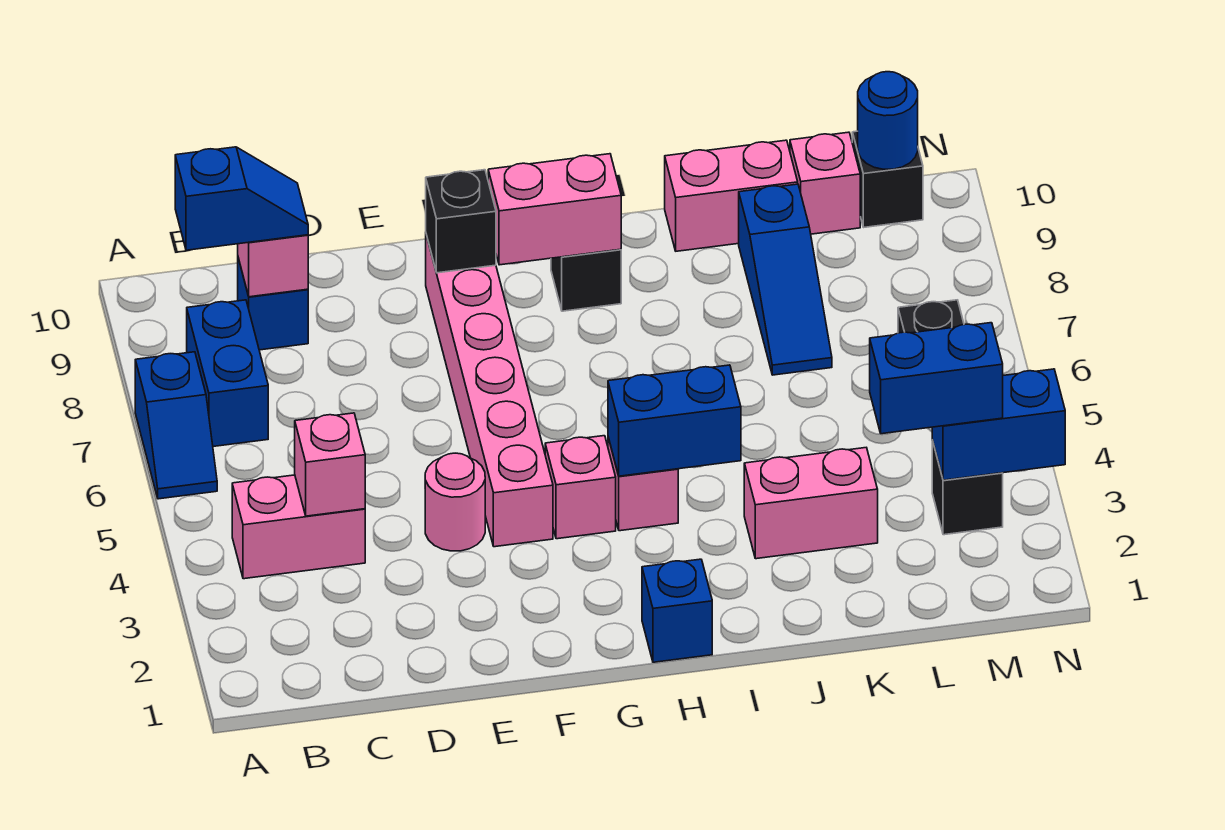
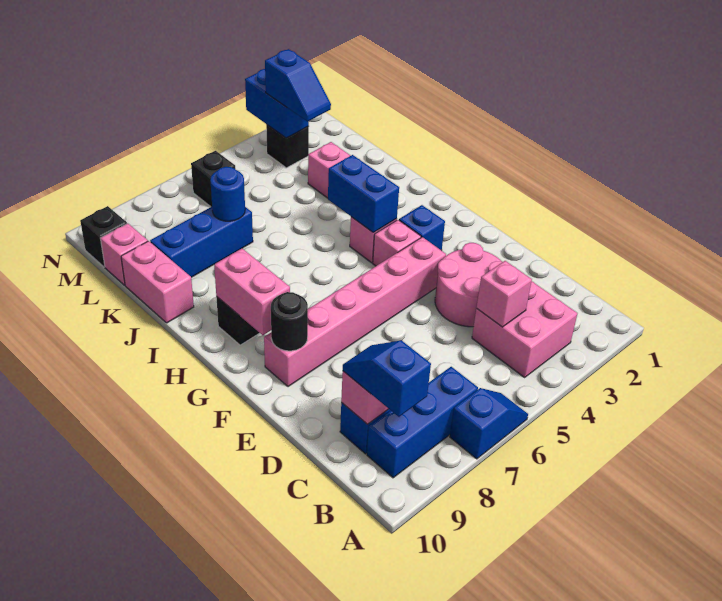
pink 1x2 brick [232,475,365,579] -> pink 2x2 brick [472,281,577,377]
blue 1x2 brick [187,300,268,447] -> blue 1x3 brick [367,367,478,478]
pink 1x1 round brick [425,453,485,551] -> pink 2x2 round brick [435,243,502,327]
black 1x1 brick [426,170,496,273] -> black 1x1 round brick [271,292,308,351]
blue 1x1 brick [642,559,712,662] -> blue 1x1 brick moved to [399,205,445,251]
blue 1x3 slope [739,184,832,375] -> blue 1x3 brick [150,207,253,277]
blue 1x2 brick [870,323,1003,434] -> blue 1x2 slope [265,49,331,122]
blue 1x1 round brick [858,72,918,169] -> blue 1x1 round brick moved to [210,167,245,221]

